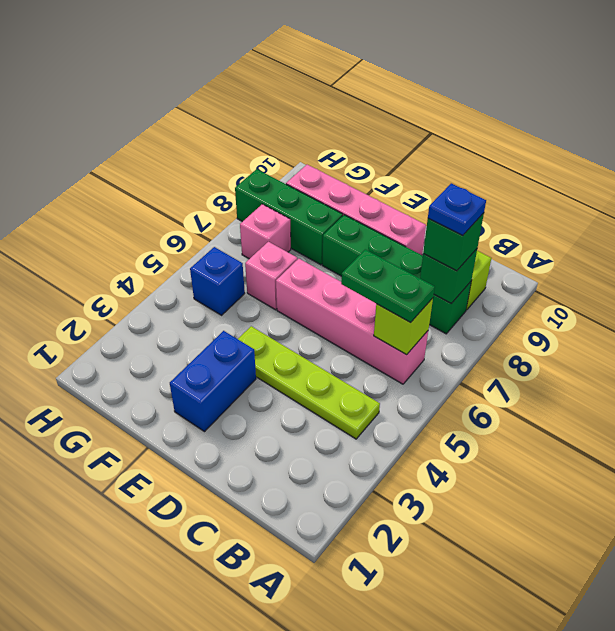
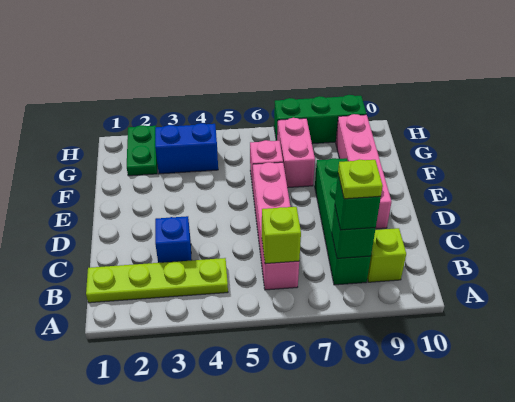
lime 1x4 plate [238,326,380,439] -> lime 1x4 plate turned to [86,258,228,303]
green 1x2 plate [341,249,435,323] -> green 1x2 plate moved to [127,125,157,176]
blue 1x1 plate [428,183,486,235] -> lime 1x1 plate [338,159,383,199]
blue 1x2 brick [170,331,256,432] -> blue 1x2 brick moved to [155,123,218,174]
green 1x3 brick [235,169,343,265] -> green 1x3 brick turned to [274,95,366,144]
blue 1x1 brick [190,247,245,315] -> blue 1x1 brick moved to [155,216,191,263]
pink 1x1 brick [240,204,291,259] -> pink 1x2 brick [277,118,315,188]

